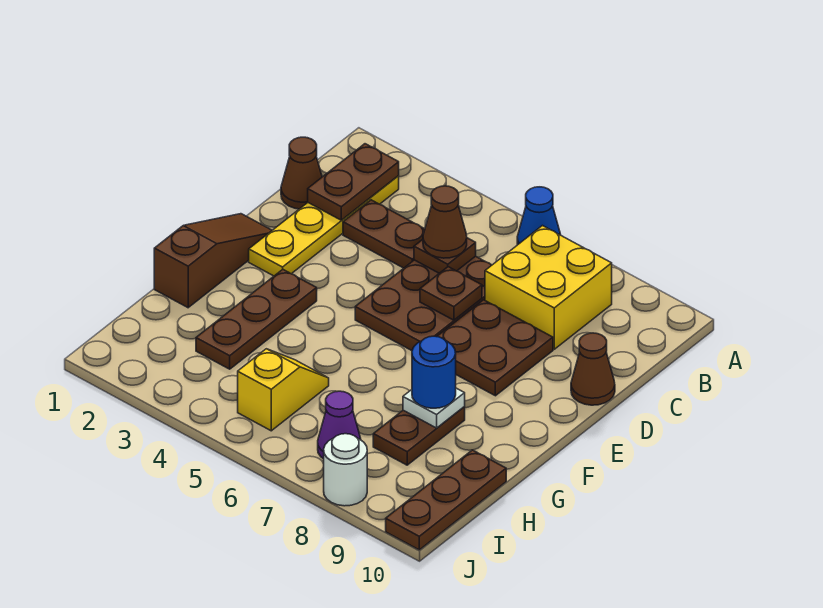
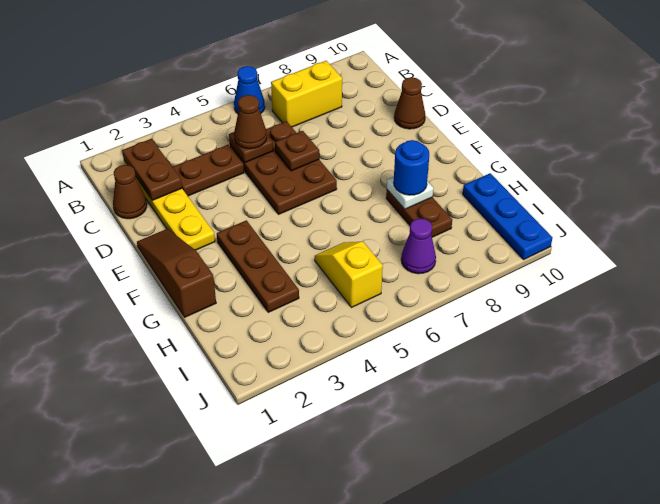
yellow 2x2 brick [485,226,612,349] -> yellow 1x2 brick [271,61,342,127]
brown 2x2 plate [437,300,553,396] -> none
brown 1x3 plate [386,450,506,550] -> blue 1x3 plate [463,173,552,260]
white 1x1 round brick [324,434,367,506] -> none

